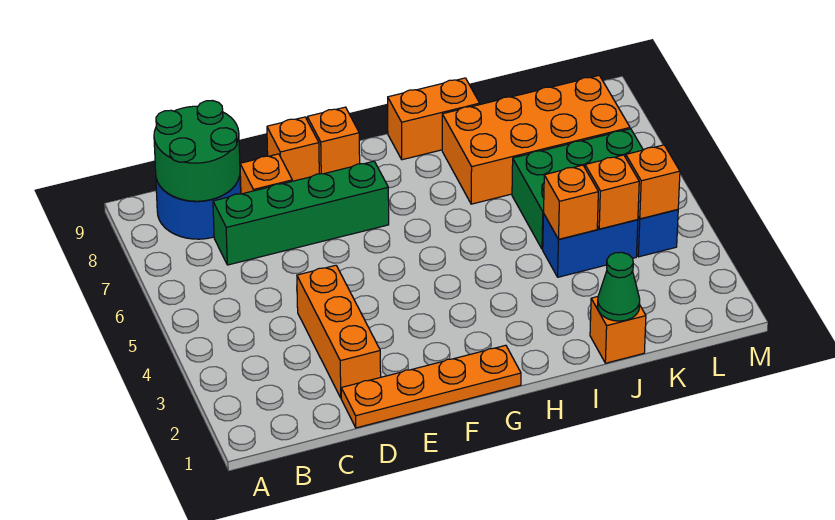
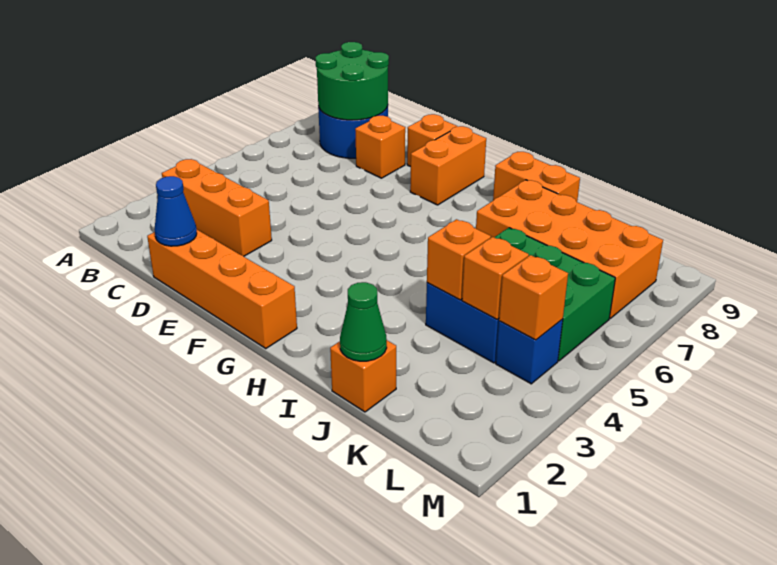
green 1x4 brick [213,161,389,265] -> none
orange 1x4 plate [341,345,521,428] -> orange 1x4 brick [147,230,297,348]
none -> blue 1x1 cone [154,176,197,246]
orange 1x3 brick [297,265,381,398] -> orange 1x3 brick turned to [162,159,272,256]
orange 1x1 brick [307,107,360,174] -> orange 1x2 brick [410,126,486,205]

